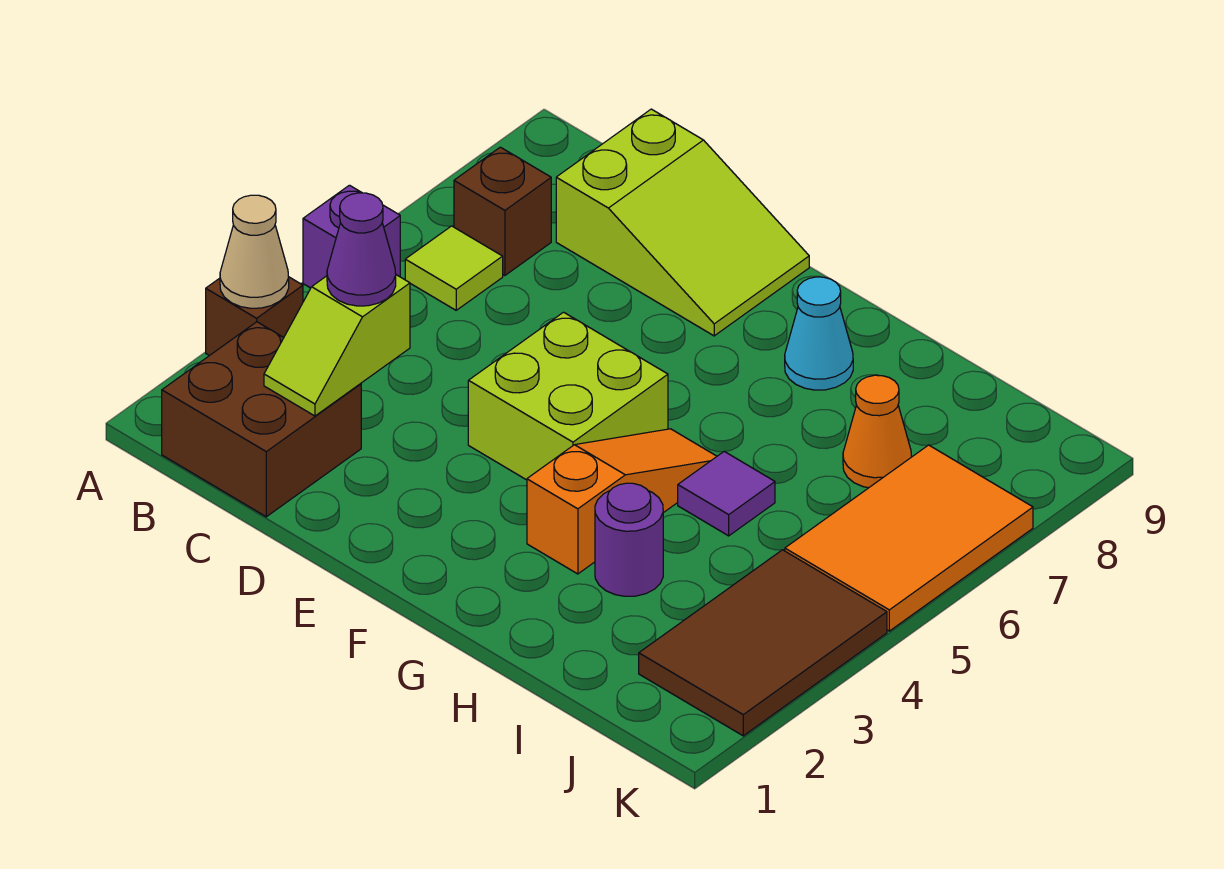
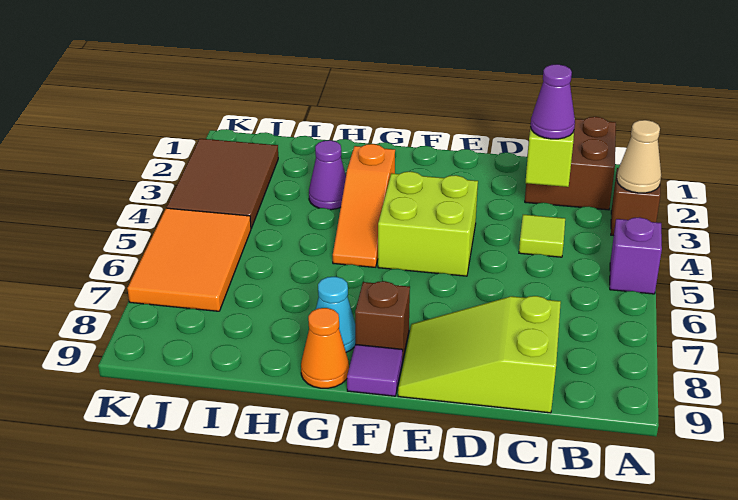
lime 1x1 tile [405,226,503,310] -> lime 1x1 tile moved to [519,215,565,257]
brown 1x1 brick [454,147,551,275] -> brown 1x1 brick moved to [355,281,410,362]
purple 1x1 round brick [595,483,663,596] -> purple 1x1 cone [309,140,346,210]
purple 1x1 tile [678,452,775,536] -> purple 1x1 tile moved to [347,344,403,396]
orange 1x1 cone [843,375,912,488] -> orange 1x1 cone moved to [301,308,349,388]

